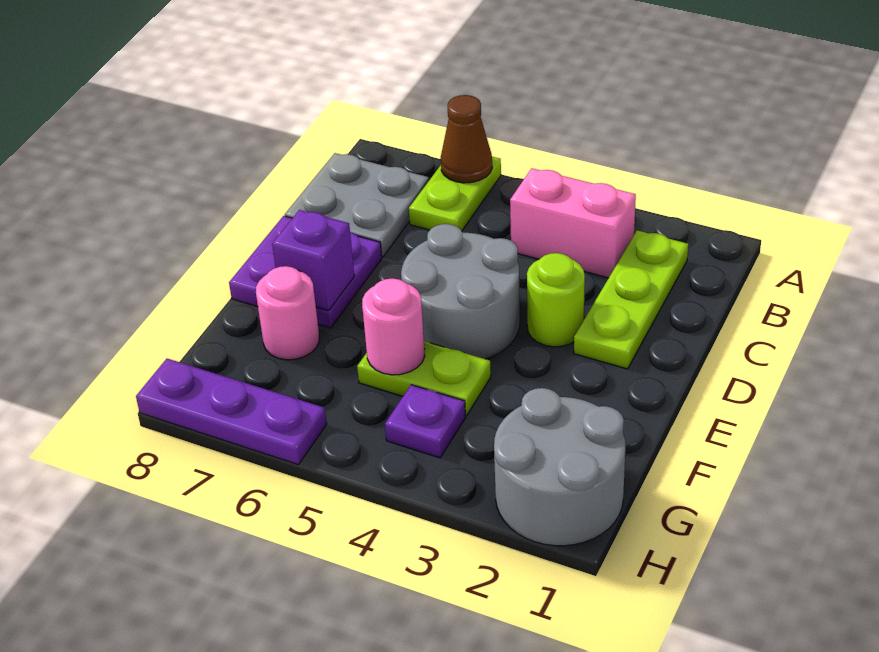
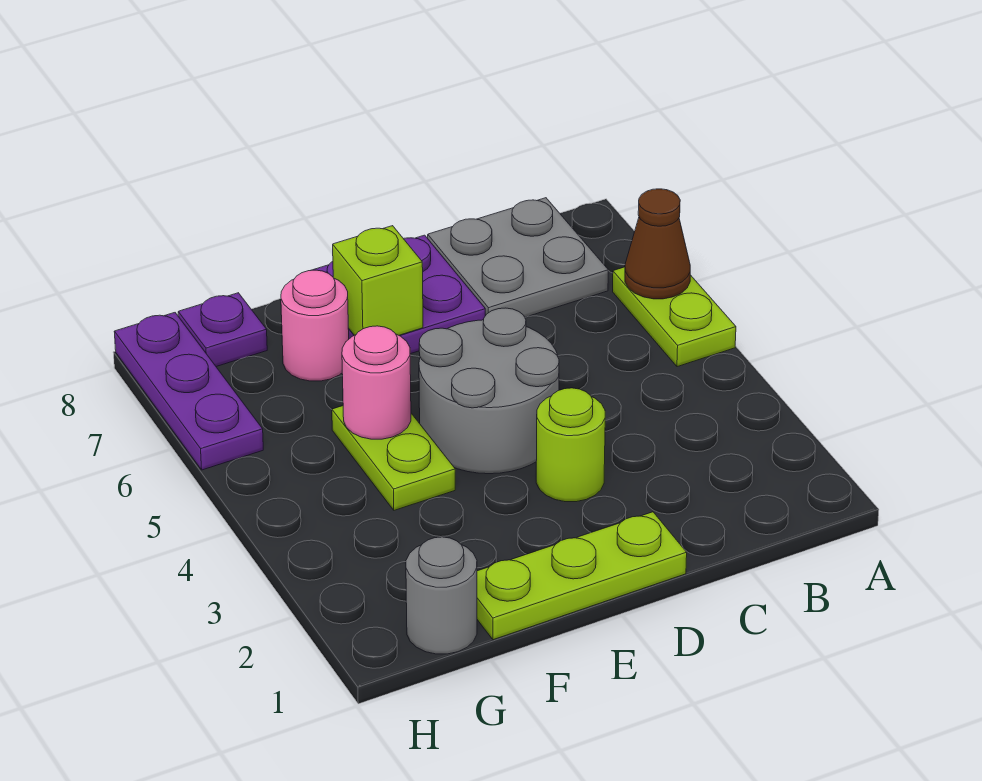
lime 1x2 plate [409,157,501,231] -> lime 1x2 plate turned to [613,267,736,367]
lime 1x3 plate [574,231,688,369] -> lime 1x3 plate moved to [477,512,687,640]
pink 1x2 brick [510,168,636,278] -> none
purple 1x1 brick [272,210,354,311] -> lime 1x1 brick [333,226,423,335]
grey 2x2 round brick [494,388,625,546] -> grey 1x1 round brick [406,537,477,654]
purple 1x1 plate [385,385,466,458] -> purple 1x1 plate moved to [178,293,267,366]

